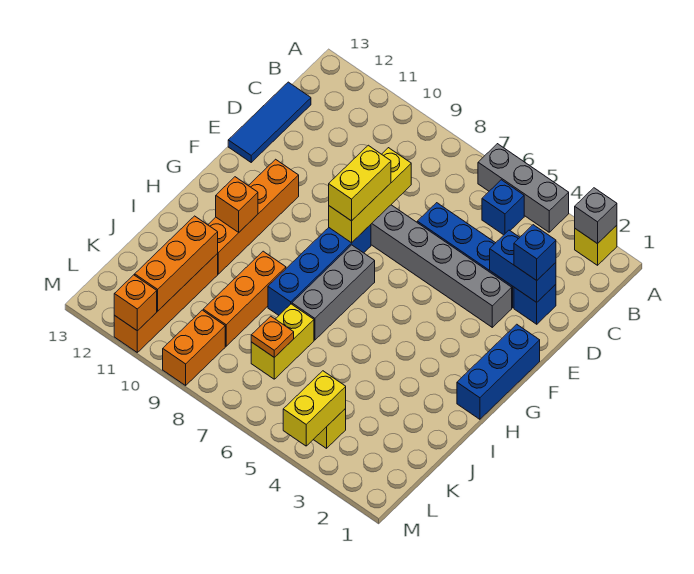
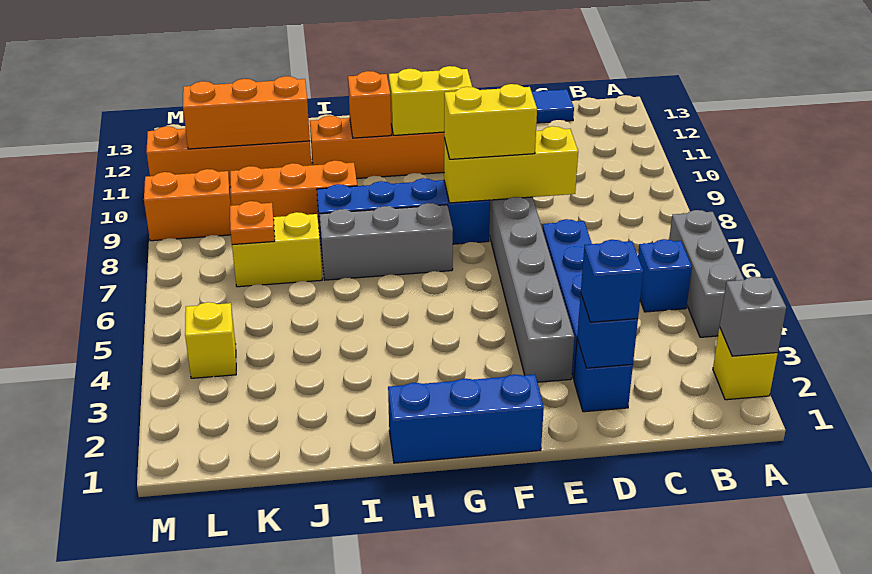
blue 1x2 brick [490,230,556,302] -> blue 1x1 brick [577,295,638,368]
yellow 1x2 brick [283,371,346,446] -> yellow 1x2 brick moved to [389,66,472,135]
orange 1x1 brick [114,275,157,331] -> none

